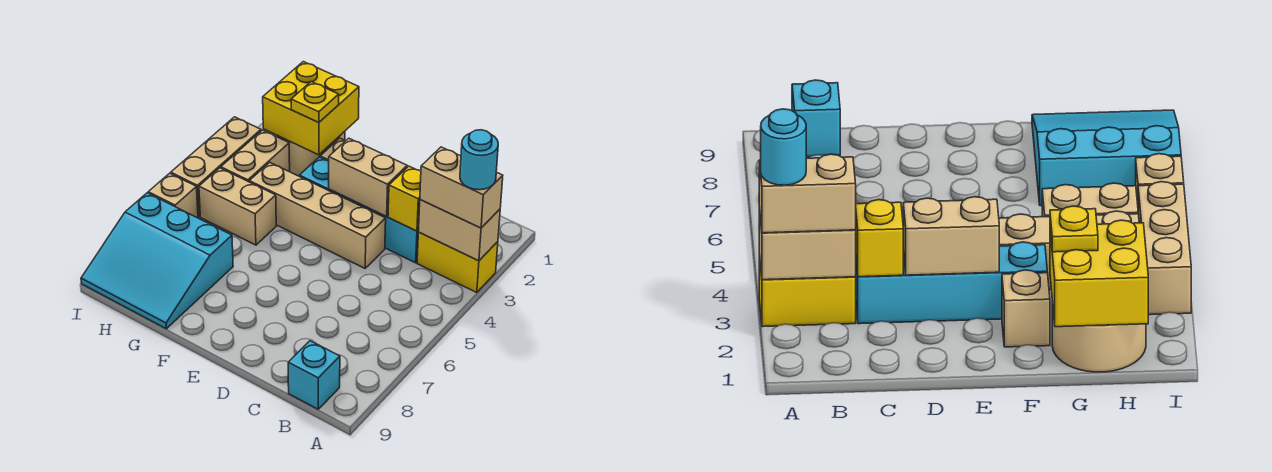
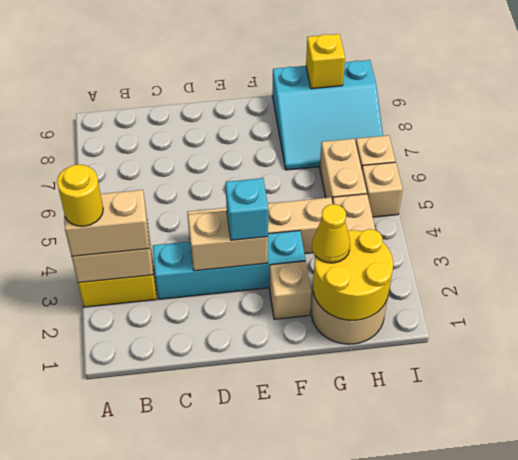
cyan 1x1 round brick [460,130,498,190] -> yellow 1x1 round brick [57,165,103,226]
cyan 1x1 brick [288,341,340,409] -> cyan 1x1 brick moved to [225,178,268,240]
yellow 1x1 brick [388,166,421,231] -> yellow 1x1 brick moved to [306,34,345,89]
yellow 2x2 brick [263,62,359,155] -> yellow 2x2 round brick [313,229,393,320]
yellow 1x1 plate [291,82,339,123] -> yellow 1x1 cone [312,204,350,263]
tan 1x2 brick [199,168,276,245] -> tan 1x2 brick turned to [320,139,367,202]
cyan 3x3 slope [81,193,233,329] -> cyan 3x3 slope turned to [272,60,383,170]
tan 1x3 brick [171,117,261,217] -> tan 1x1 brick [362,162,403,217]

